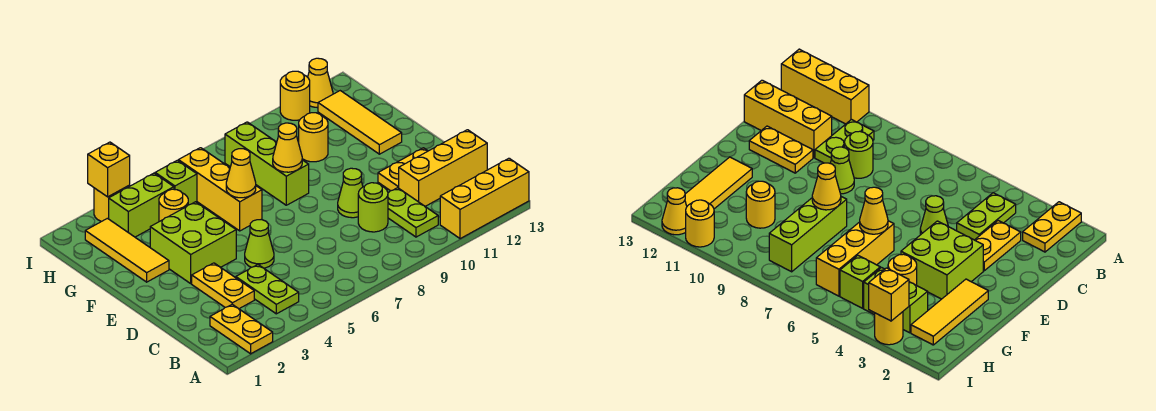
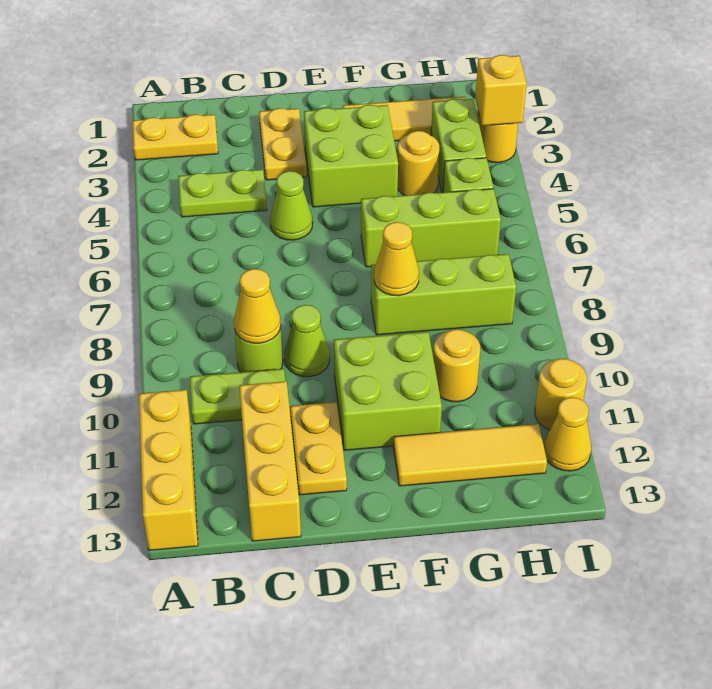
yellow 1x2 plate [192,263,254,309] -> yellow 1x2 plate turned to [259,108,307,180]
none -> lime 2x2 brick [334,332,442,450]
yellow 1x3 brick [178,148,262,231] -> lime 1x3 brick [361,189,501,267]
yellow 1x1 cone [226,149,256,198] -> yellow 1x1 cone moved to [234,269,281,343]

